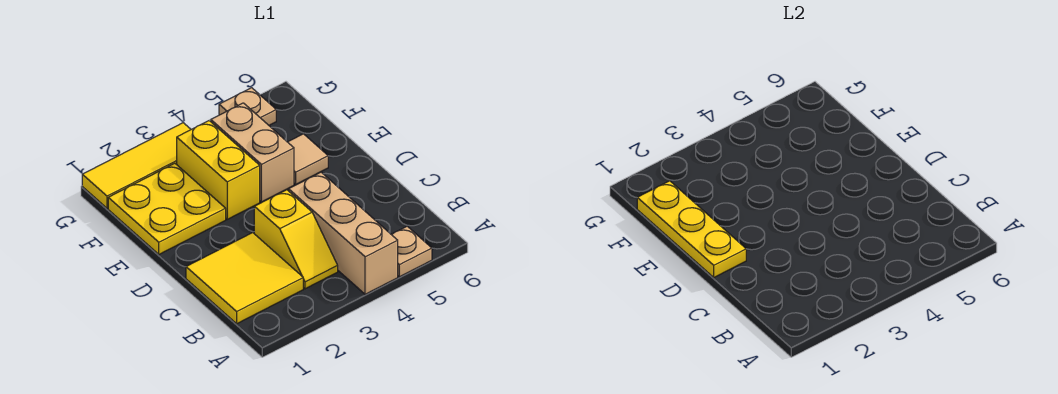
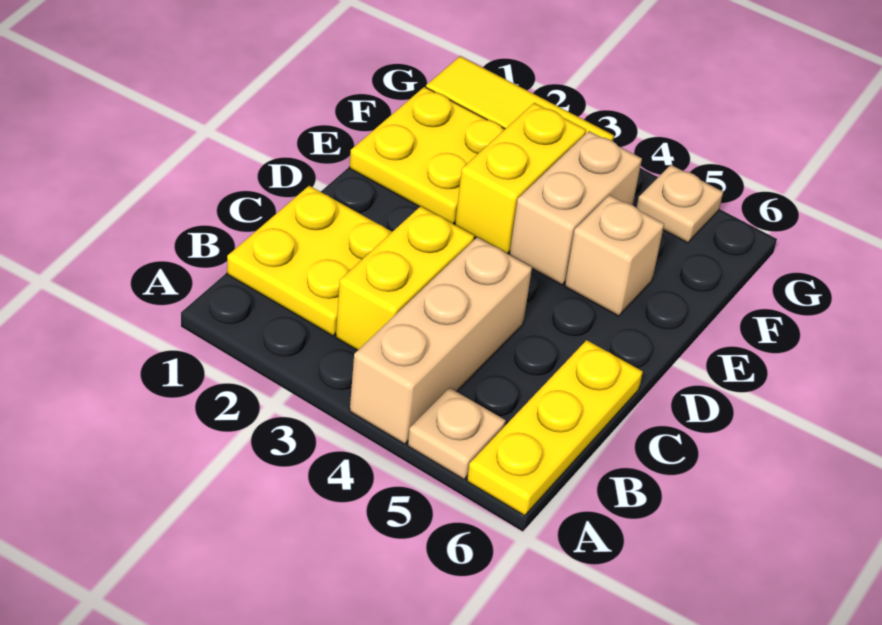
yellow 2x2 tile [186,233,303,324] -> yellow 2x2 plate [227,186,392,336]
yellow 1x2 slope [254,190,338,289] -> yellow 1x2 brick [336,206,474,350]
yellow 1x3 plate [637,181,746,277] -> yellow 1x3 plate moved to [467,340,643,516]
tan 1x1 tile [288,134,328,184] -> tan 1x1 brick [565,195,664,316]

